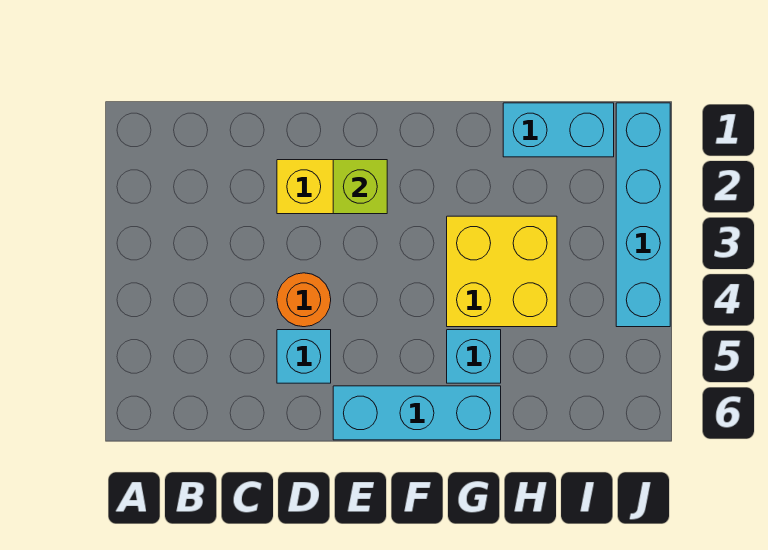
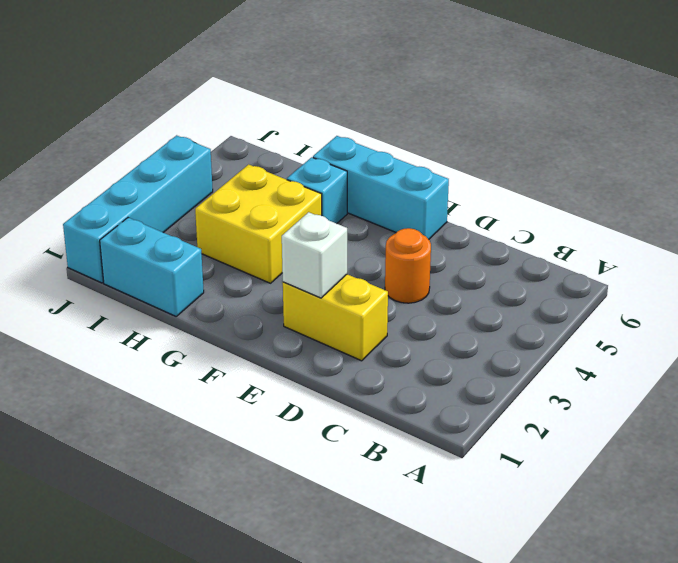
cyan 1x1 brick [277,330,331,383] -> none
lime 1x1 brick [333,160,387,214] -> white 1x1 brick [282,212,347,298]

